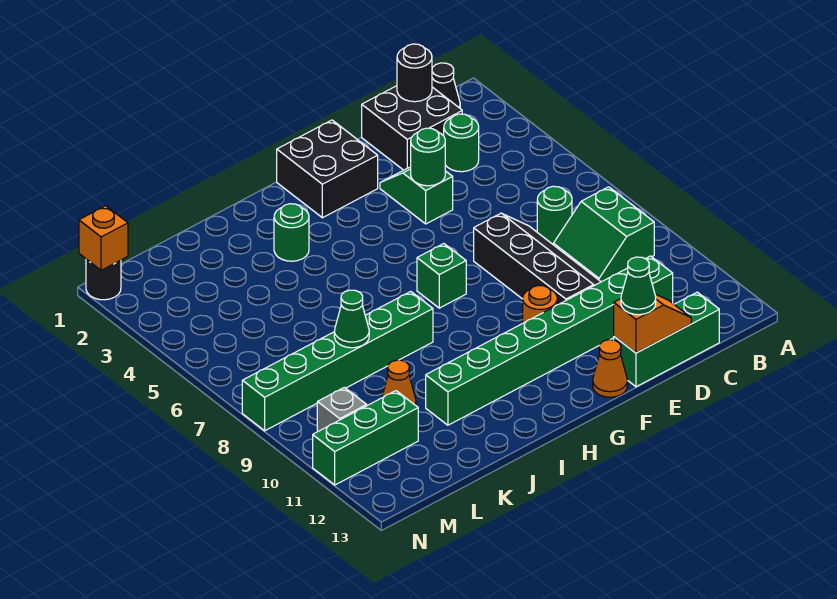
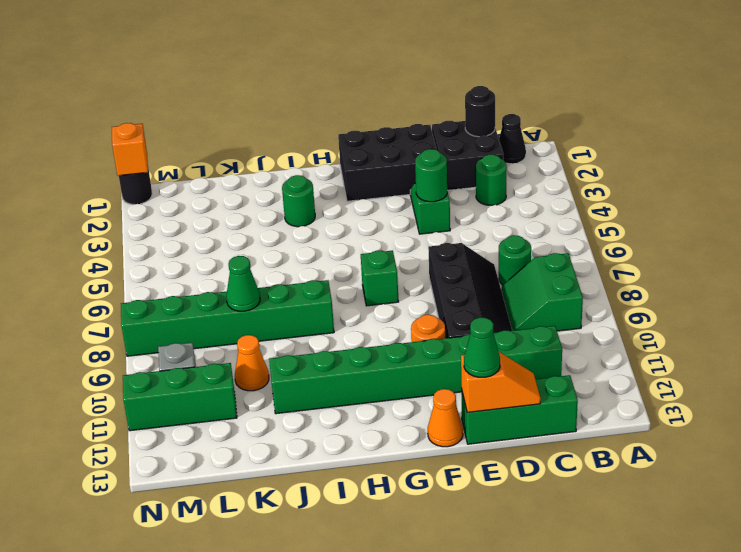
black 2x2 brick [277,120,378,218] -> black 2x3 brick [338,124,437,201]

